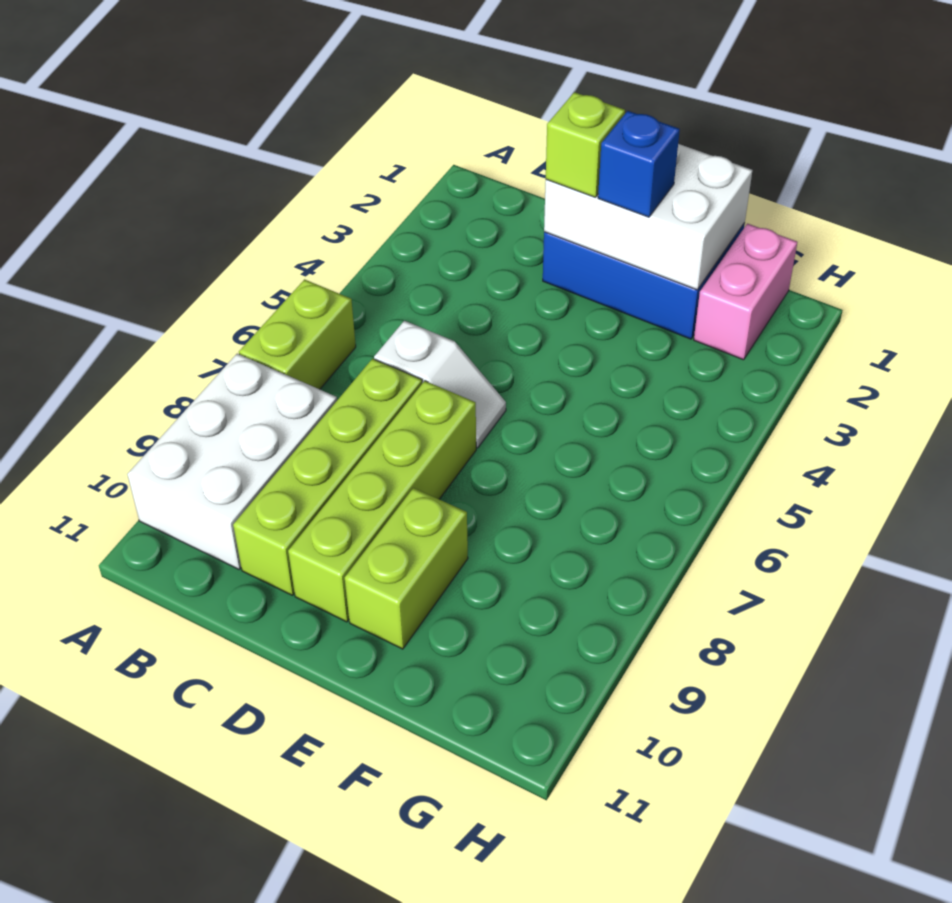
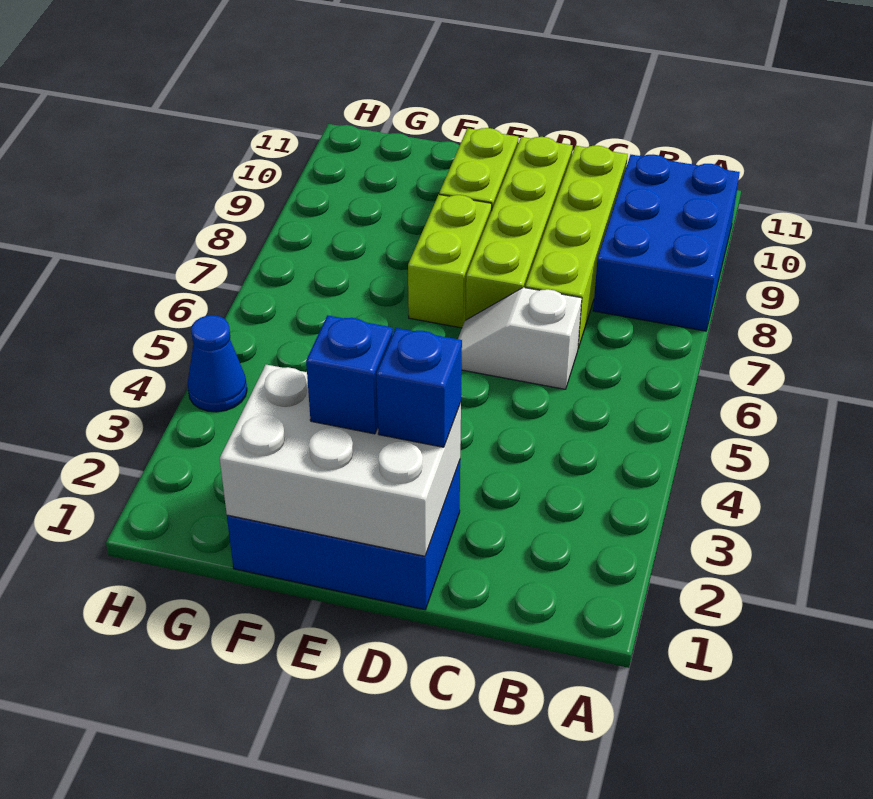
lime 1x2 brick [239,279,356,389] -> lime 1x2 brick moved to [408,195,492,328]
white 2x3 brick [127,354,337,569] -> blue 2x3 brick [593,155,740,331]
lime 1x1 brick [546,92,625,197] -> blue 1x1 brick [376,328,462,447]
pink 1x2 brick [694,224,797,360] -> none
none -> blue 1x1 cone [188,315,247,412]

